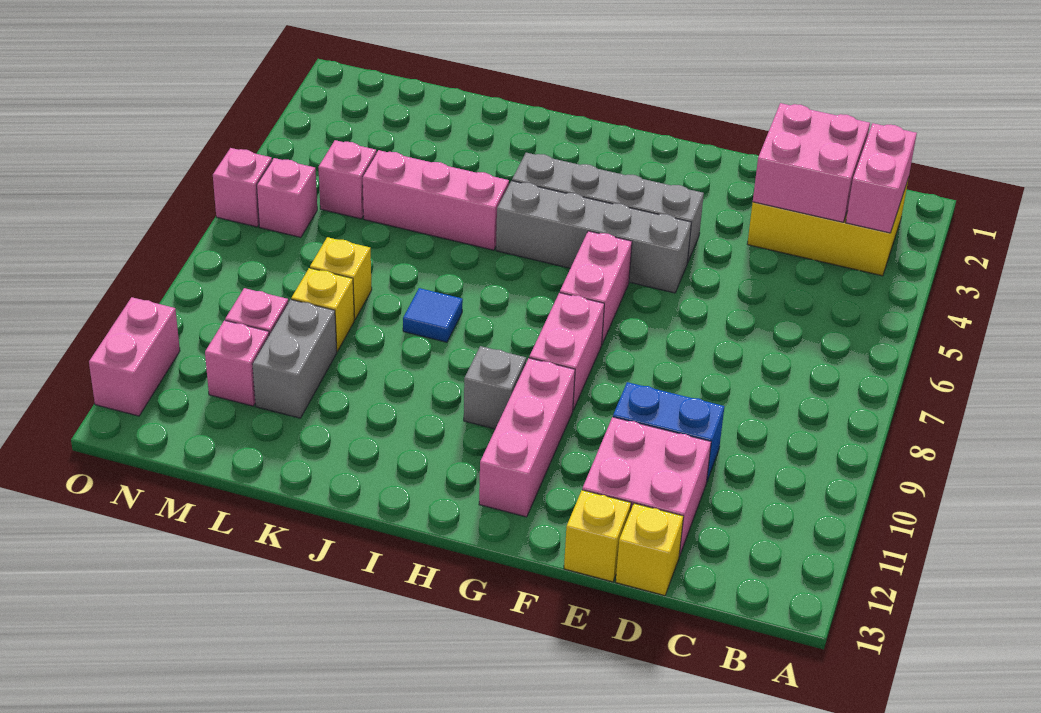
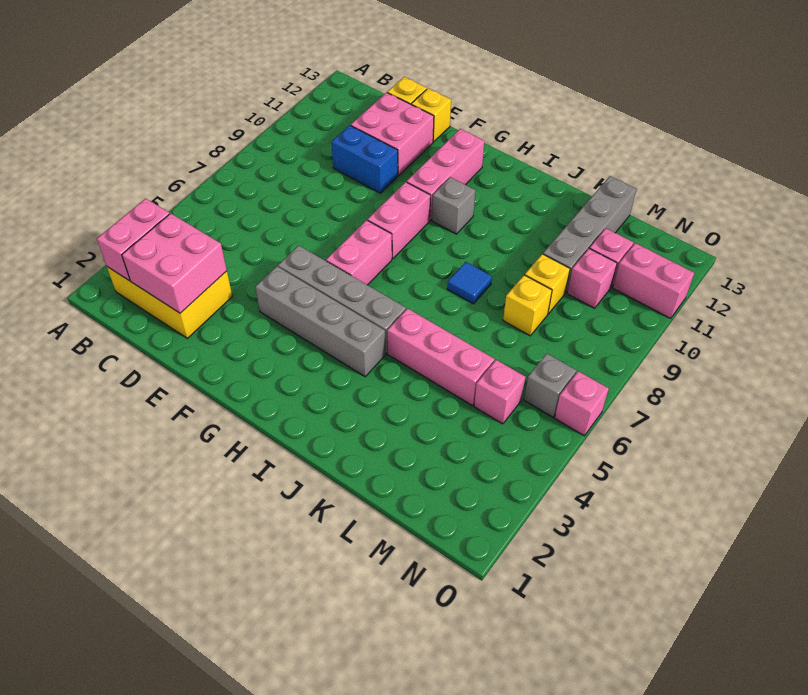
grey 1x2 brick [253,300,337,418] -> grey 1x4 brick [543,176,636,293]
pink 1x1 brick [257,158,317,237] -> grey 1x1 brick [524,354,576,417]
pink 1x2 brick [89,297,180,416] -> pink 1x2 brick turned to [613,243,694,318]

